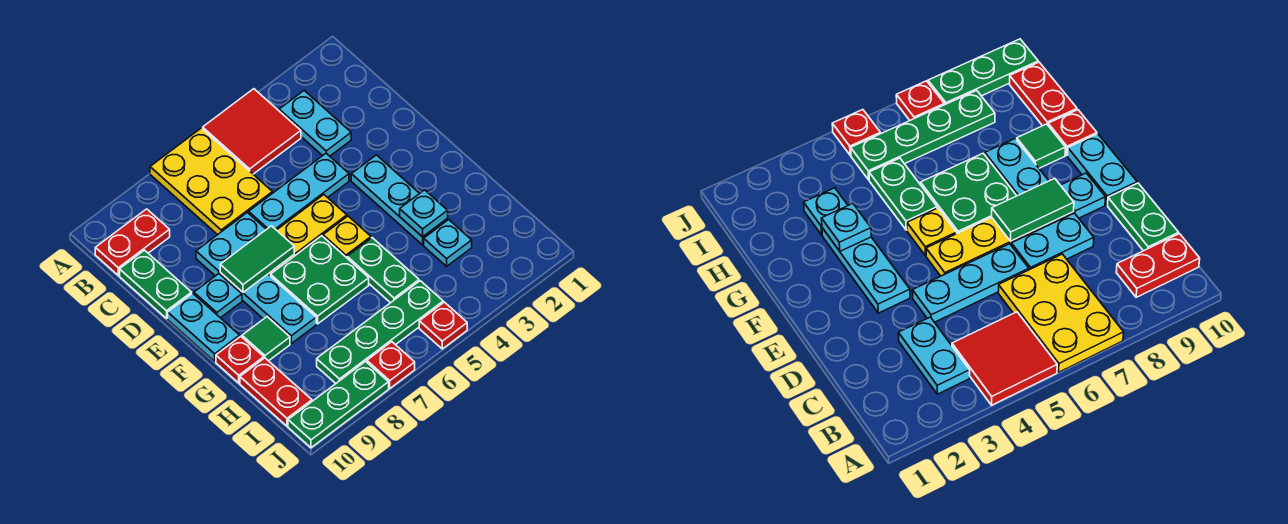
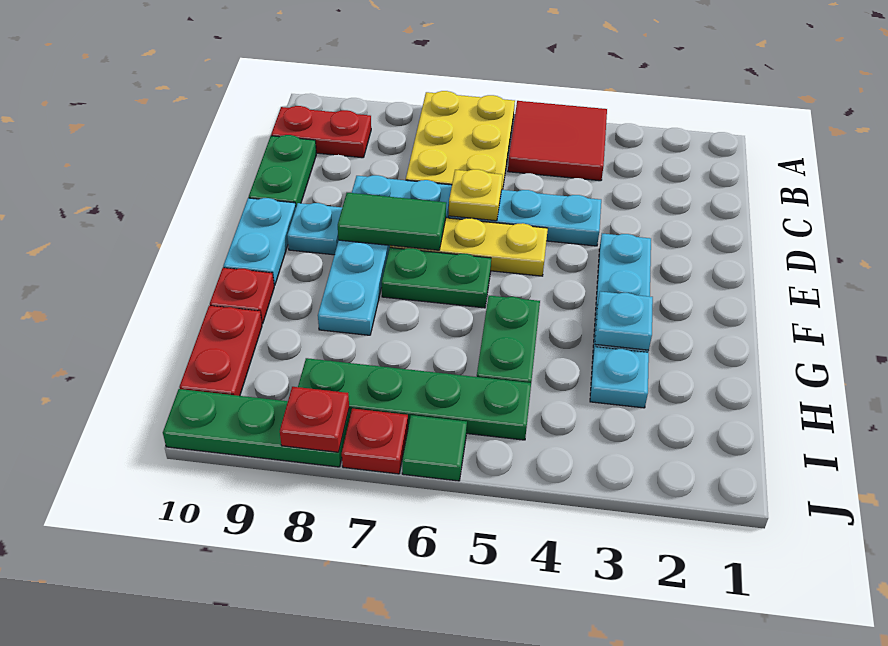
cyan 1x2 plate [279,91,351,156] -> none
yellow 1x1 plate [323,216,371,258] -> yellow 1x1 plate moved to [449,169,503,221]
green 2x2 plate [271,236,369,324] -> green 1x2 plate [382,248,491,308]
green 1x1 tile [242,317,290,361] -> green 1x1 tile moved to [402,415,467,481]
red 1x1 plate [419,302,467,349] -> red 1x1 plate moved to [280,387,349,452]

